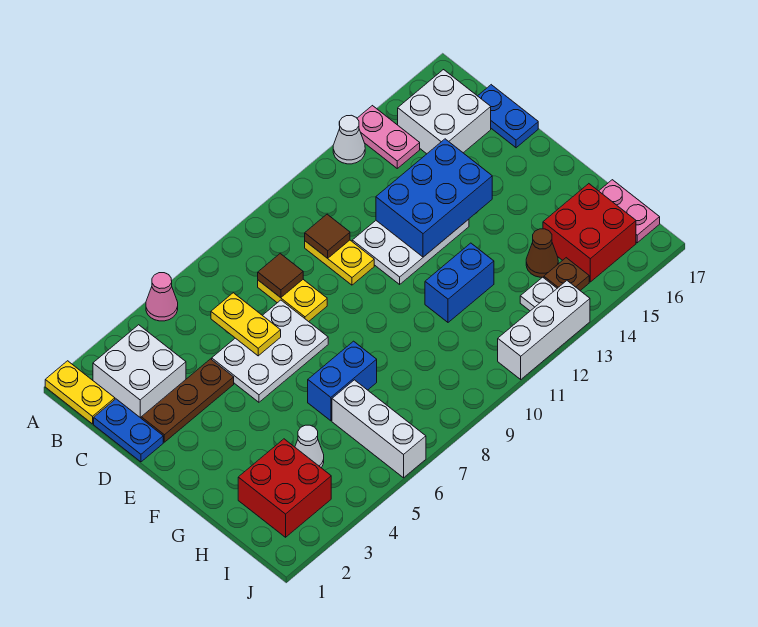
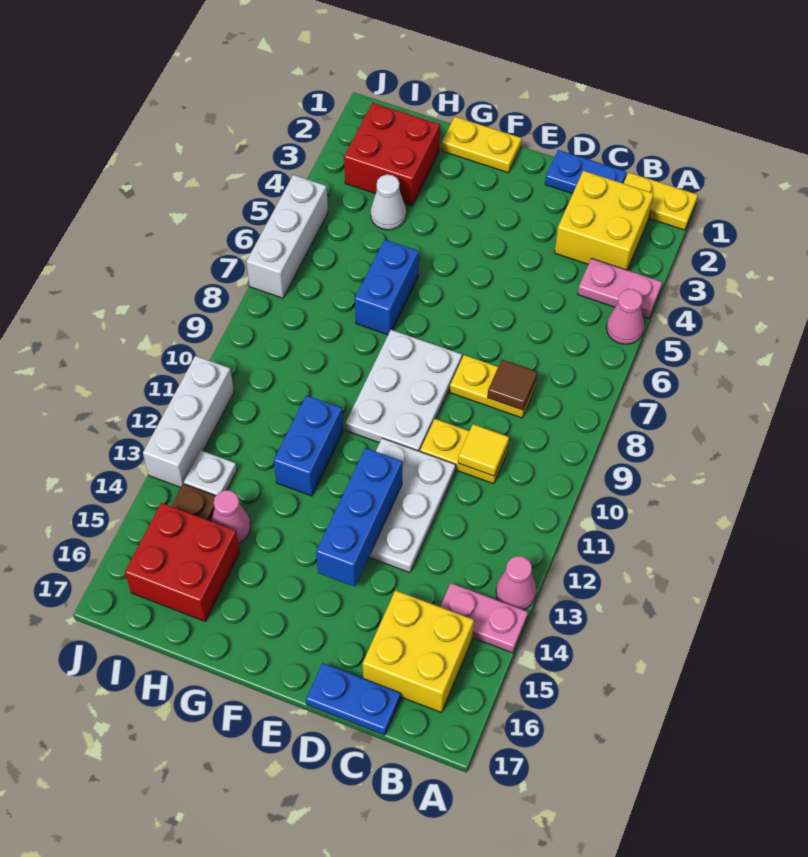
white 1x1 cone [333,115,365,164] -> pink 1x1 cone [496,556,536,610]
white 2x2 brick [93,325,186,418] -> yellow 2x2 brick [555,171,654,270]
white 2x2 brick [398,70,491,154] -> yellow 2x2 brick [363,590,474,713]
yellow 1x2 plate [211,293,281,356] -> yellow 1x2 plate moved to [442,117,522,173]
brown 1x1 tile [305,214,350,258] -> yellow 1x1 tile [458,424,509,476]
brown 1x3 plate [141,359,234,442] -> none
white 2x3 plate [212,300,328,402] -> white 2x3 plate moved to [345,330,462,451]
blue 2x3 brick [376,139,492,257] -> blue 1x3 brick [316,448,402,587]
white 1x3 brick [332,380,426,478] -> white 1x3 brick turned to [246,175,328,298]
brown 1x1 cone [526,229,558,277] -> pink 1x1 cone [211,490,251,543]
pink 1x2 plate [599,180,660,243] -> pink 1x2 plate moved to [578,258,662,319]

